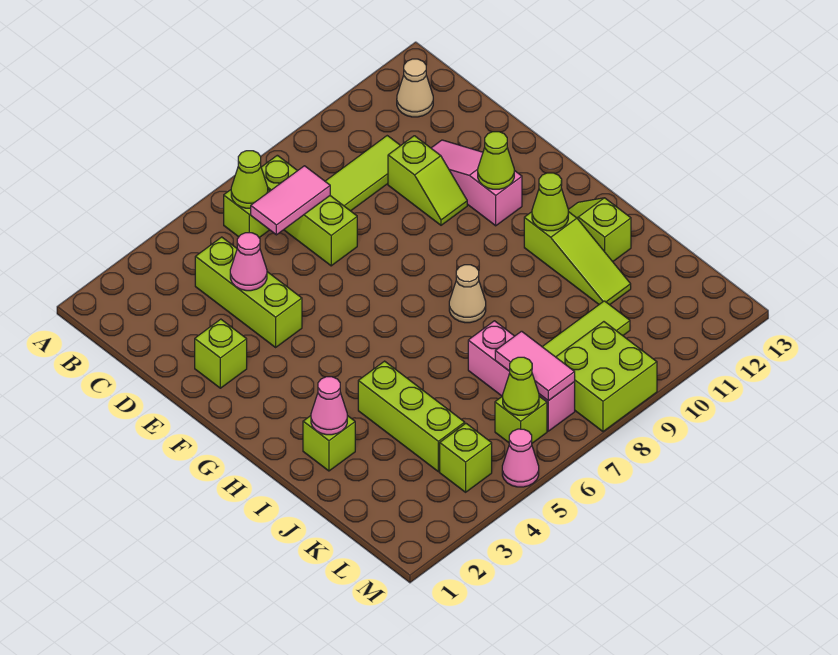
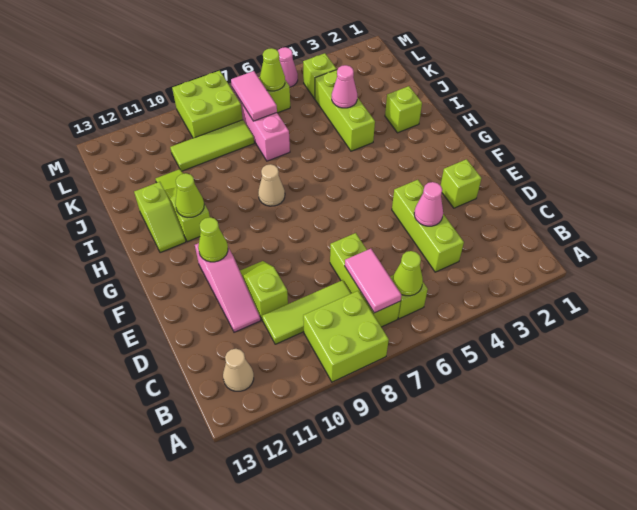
none -> lime 2x2 brick [303,291,389,382]
pink 1x2 tile [251,166,330,235] -> pink 1x2 tile turned to [345,249,401,313]
pink 1x1 cone [311,377,347,435] -> pink 1x1 cone moved to [332,65,357,108]

